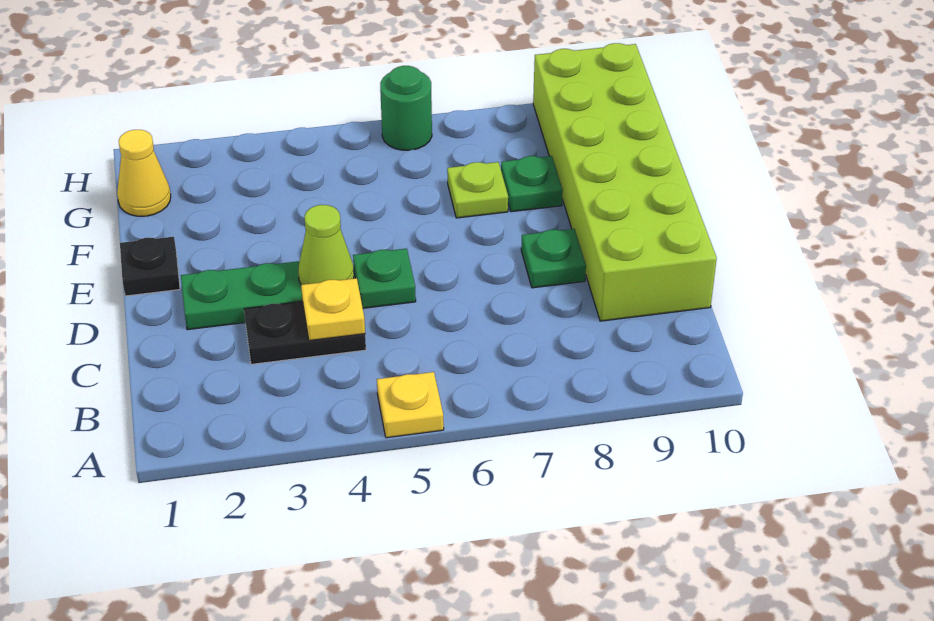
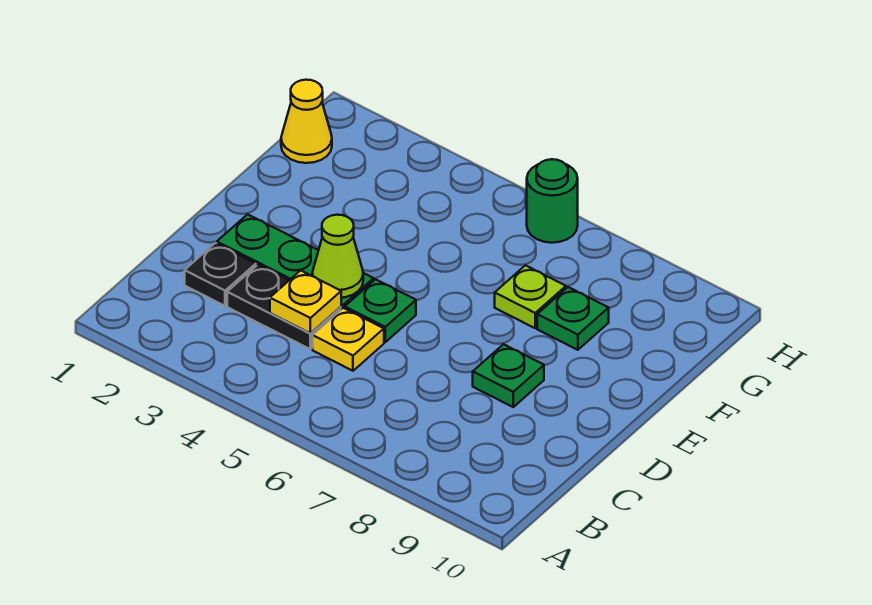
yellow 1x1 plate [377,372,444,438] -> yellow 1x1 plate moved to [313,308,384,371]
lime 2x6 brick [533,43,717,321] -> none
black 1x1 plate [120,237,180,296] -> black 1x1 plate moved to [185,243,256,306]

